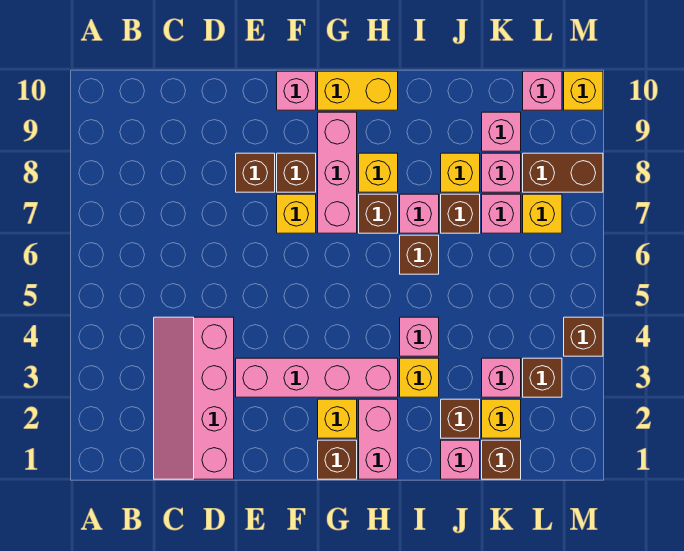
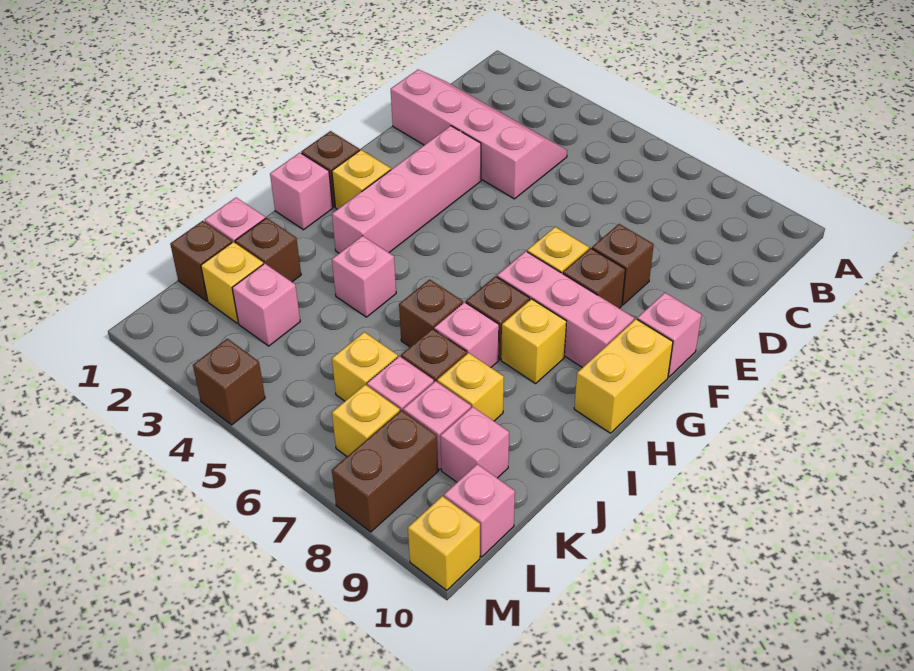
pink 1x2 brick [359,399,398,479] -> pink 1x1 brick [270,153,333,230]
yellow 1x1 brick [400,358,439,397] -> yellow 1x1 brick moved to [332,332,398,401]
brown 1x1 brick [523,358,562,397] -> none

